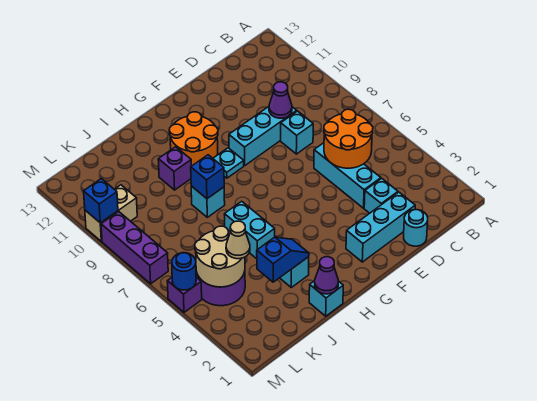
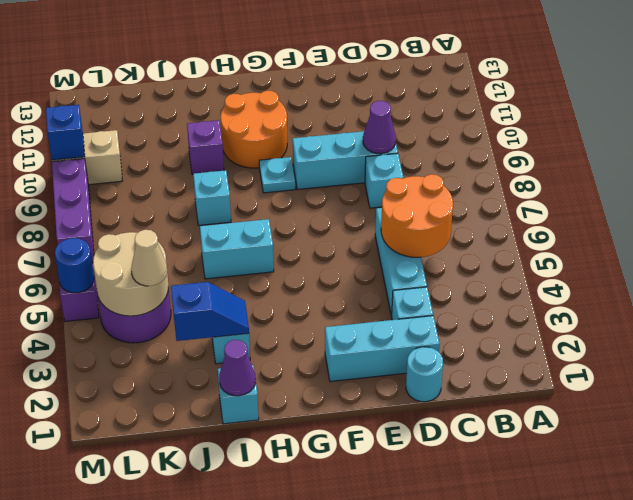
cyan 1x2 brick [224,201,275,259] -> cyan 1x2 brick turned to [200,219,274,279]
blue 1x1 brick [191,155,224,199] -> none

